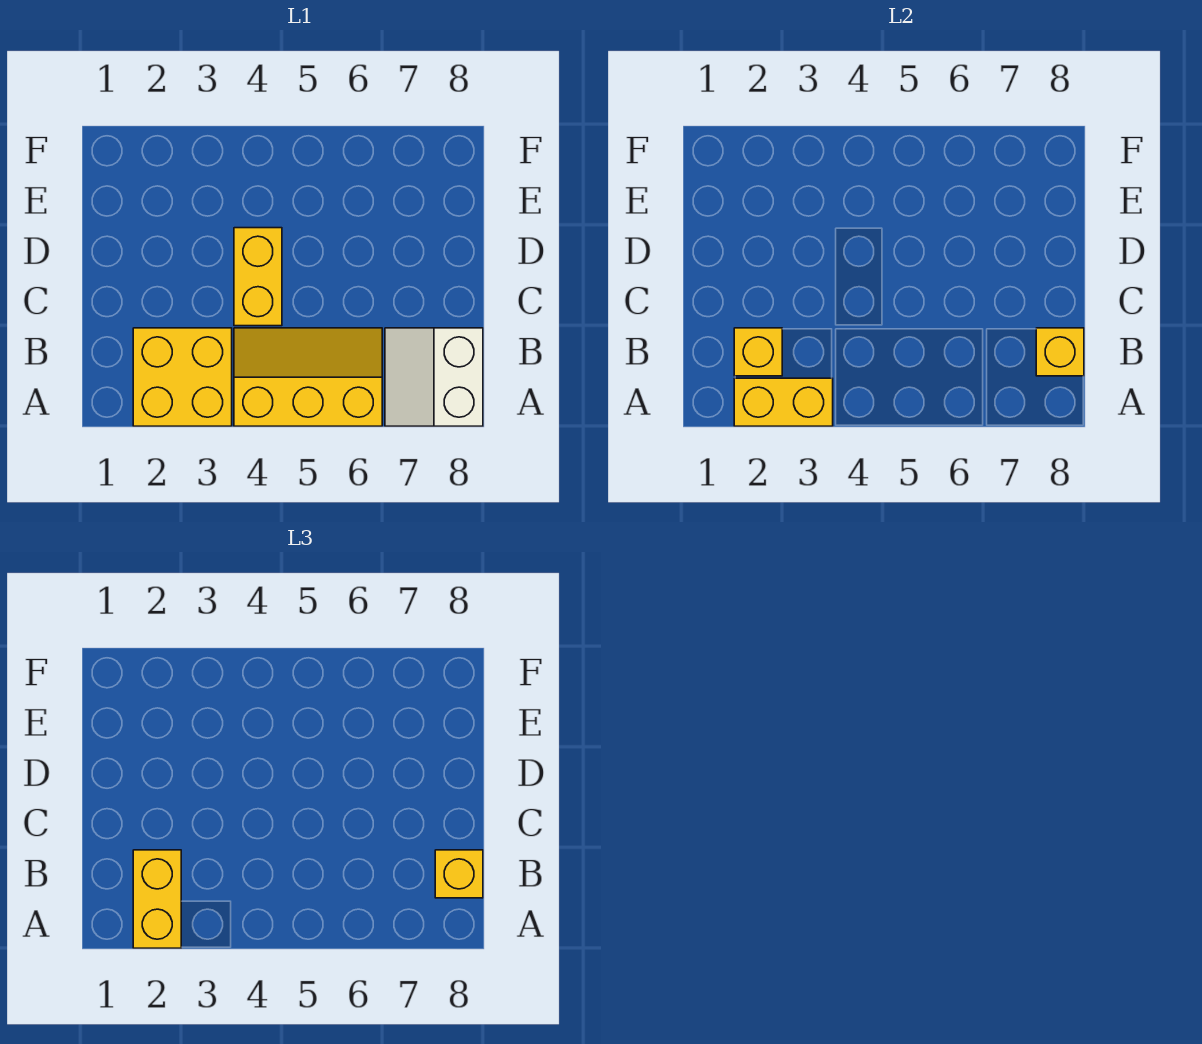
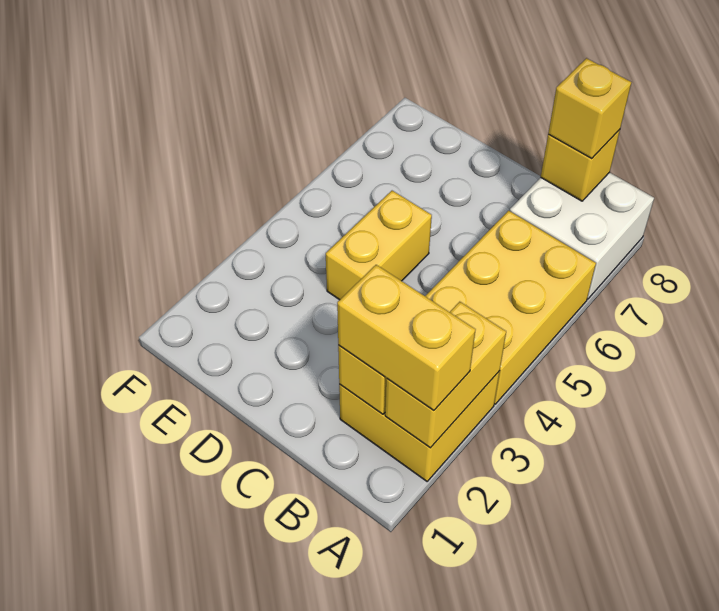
yellow 2x3 slope [234,328,382,426] -> yellow 2x3 brick [425,211,596,404]
white 2x2 slope [385,328,483,426] -> white 2x2 brick [510,172,654,299]
yellow 1x2 brick [234,228,282,326] -> yellow 1x2 brick turned to [326,191,432,300]

